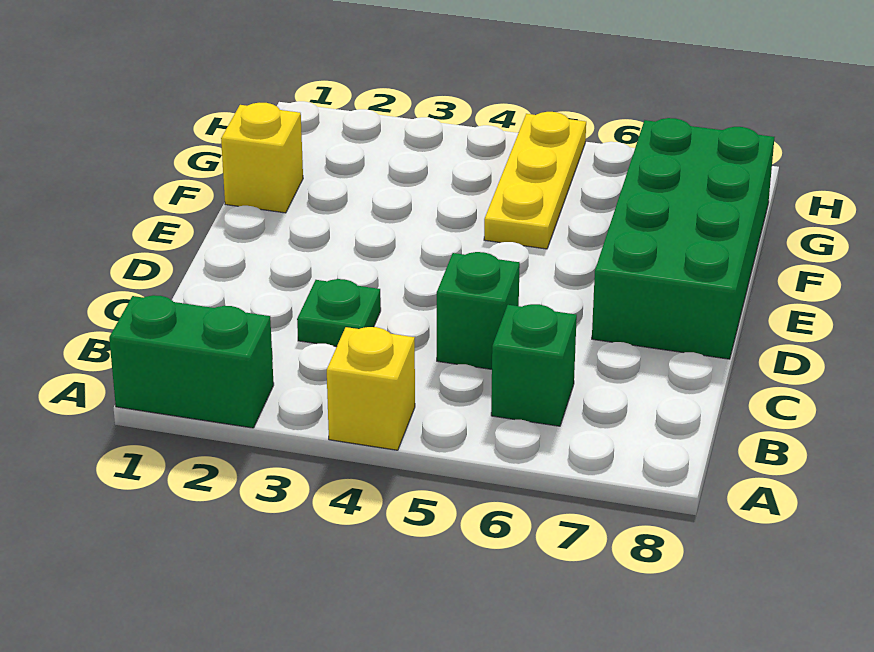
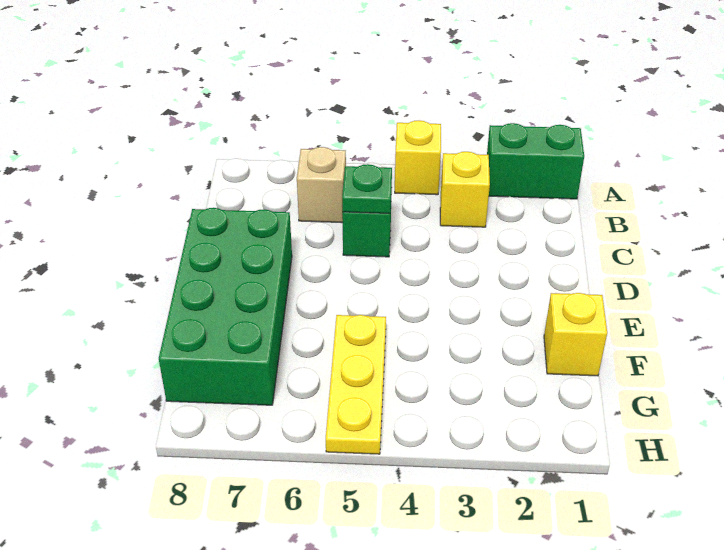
none -> yellow 1x1 brick [440,152,490,227]
green 1x1 brick [491,304,577,426] -> tan 1x1 brick [297,147,346,223]
green 1x1 plate [297,279,381,347] -> green 1x1 plate moved to [342,164,392,213]

